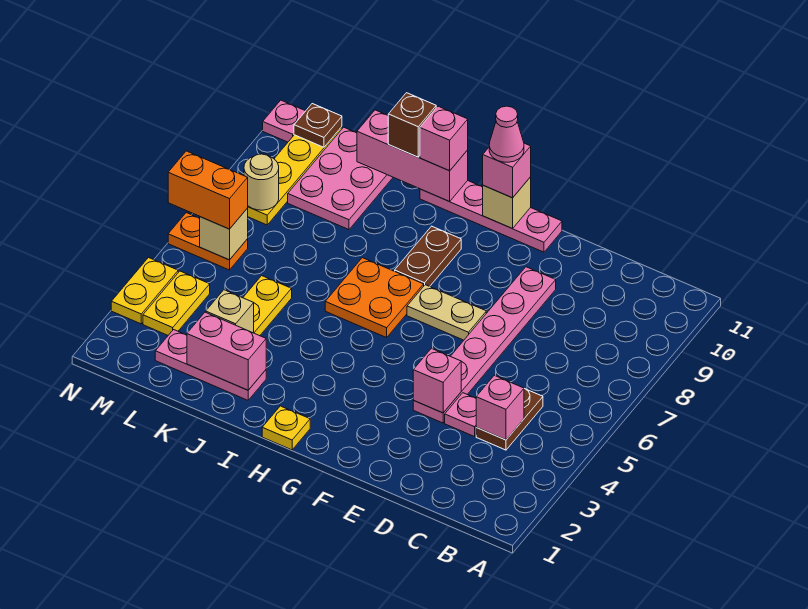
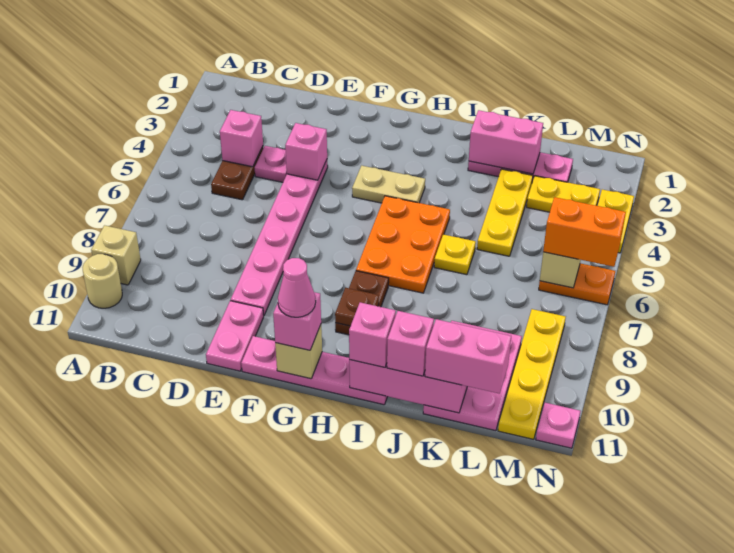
none -> pink 1x2 plate [206,301,264,371]
tan 1x2 plate [407,285,486,340] -> tan 1x2 plate moved to [352,166,425,203]
yellow 1x1 plate [262,406,310,450] -> yellow 1x1 plate moved to [434,234,476,275]
orange 2x2 plate [325,258,424,338] -> orange 2x3 plate [356,196,450,293]
brown 1x1 brick [388,93,436,157] -> pink 1x1 brick [387,311,434,376]
tan 1x1 brick [206,290,254,333] -> tan 1x1 brick moved to [91,225,141,285]
none -> pink 1x2 brick [425,319,511,394]
yellow 1x2 plate [143,271,210,335] -> yellow 1x2 plate turned to [527,176,600,212]
tan 1x1 round brick [244,154,279,210] -> tan 1x1 round brick moved to [82,254,122,308]
brown 1x1 plate [294,104,342,147] -> brown 1x1 plate moved to [335,288,379,326]

